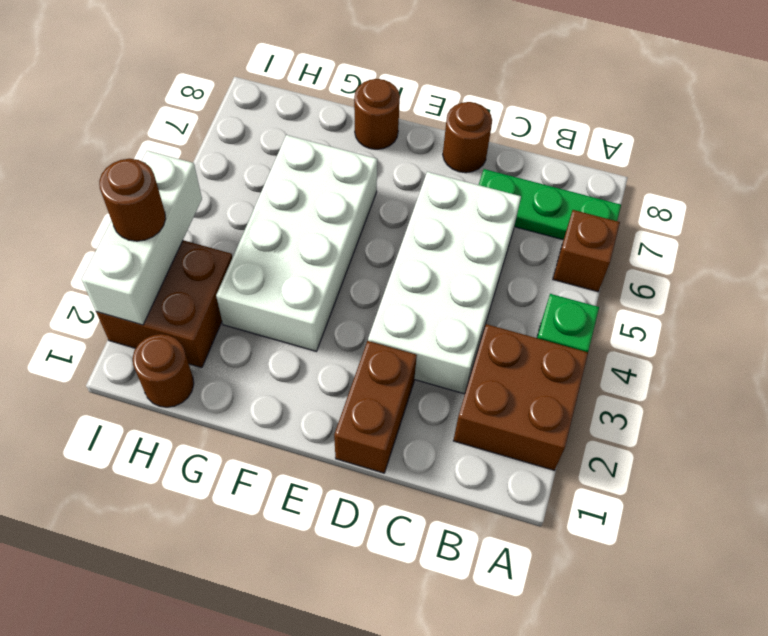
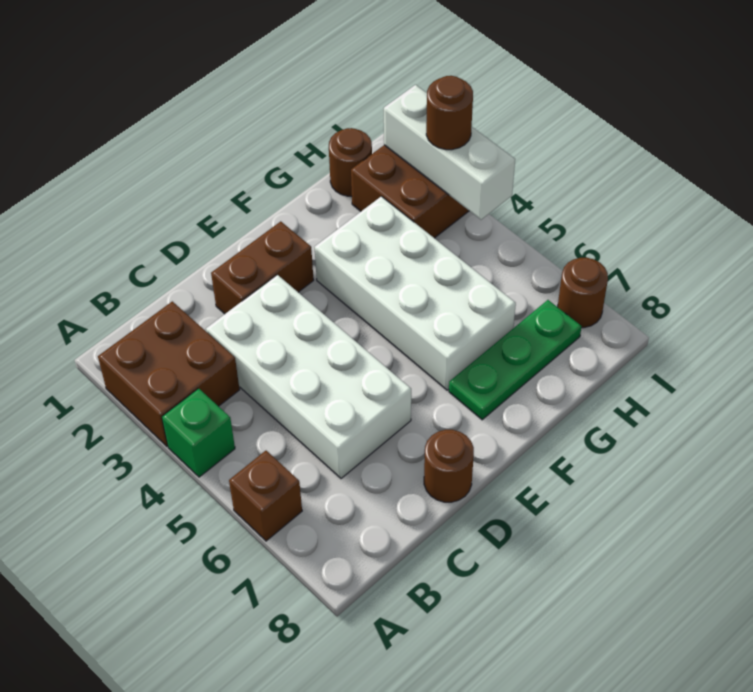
green 1x3 plate [479,169,621,240] -> green 1x3 plate moved to [449,300,582,420]
brown 1x2 brick [334,341,417,473] -> brown 1x2 brick turned to [211,221,314,314]
brown 1x1 round brick [354,79,400,149] -> brown 1x1 round brick moved to [558,258,608,328]

